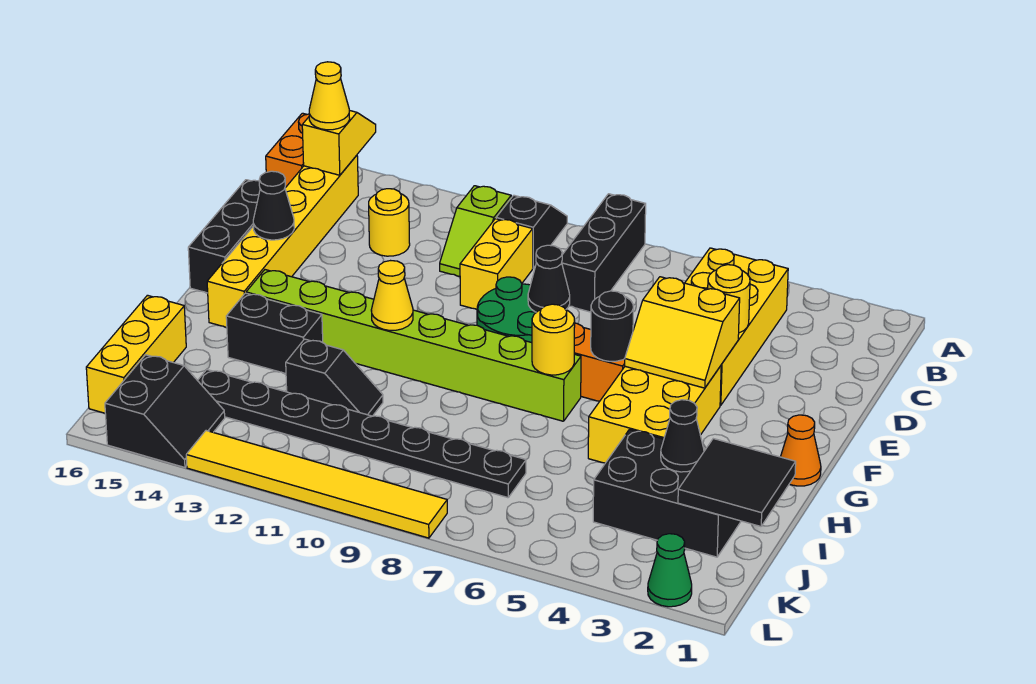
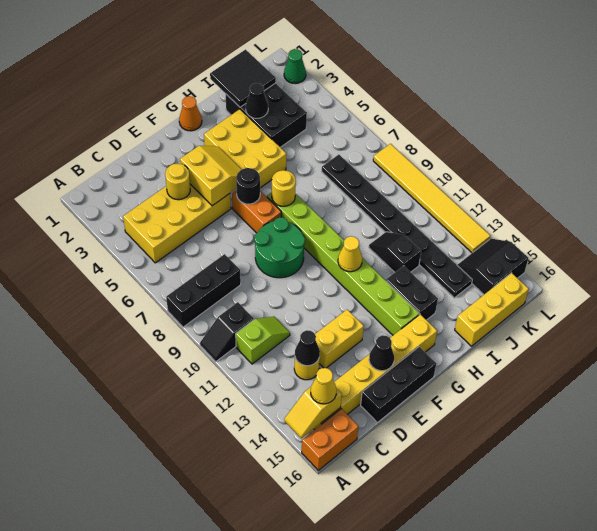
yellow 1x2 brick [460,219,533,309] -> yellow 1x2 brick moved to [315,310,364,368]
black 1x1 cone [528,245,570,312] -> black 1x1 cone moved to [295,330,320,366]
yellow 2x3 brick [588,366,721,463] -> yellow 2x3 brick turned to [204,109,286,188]

